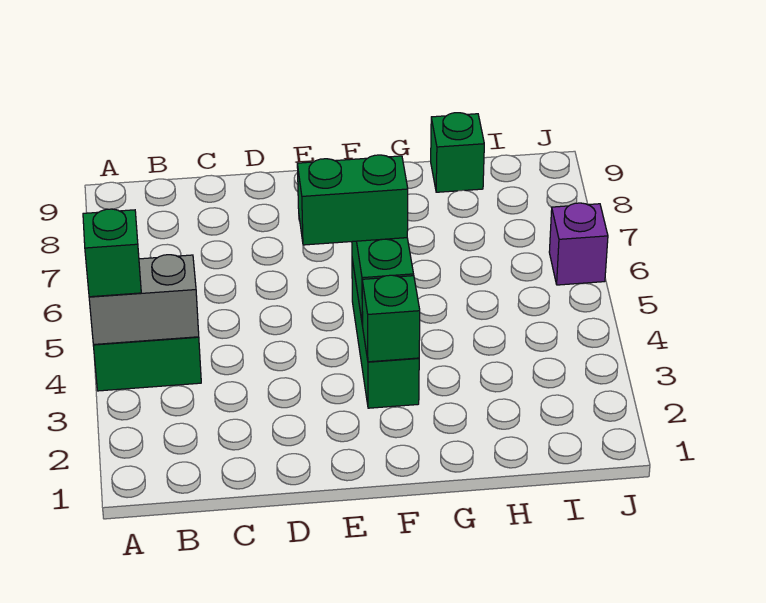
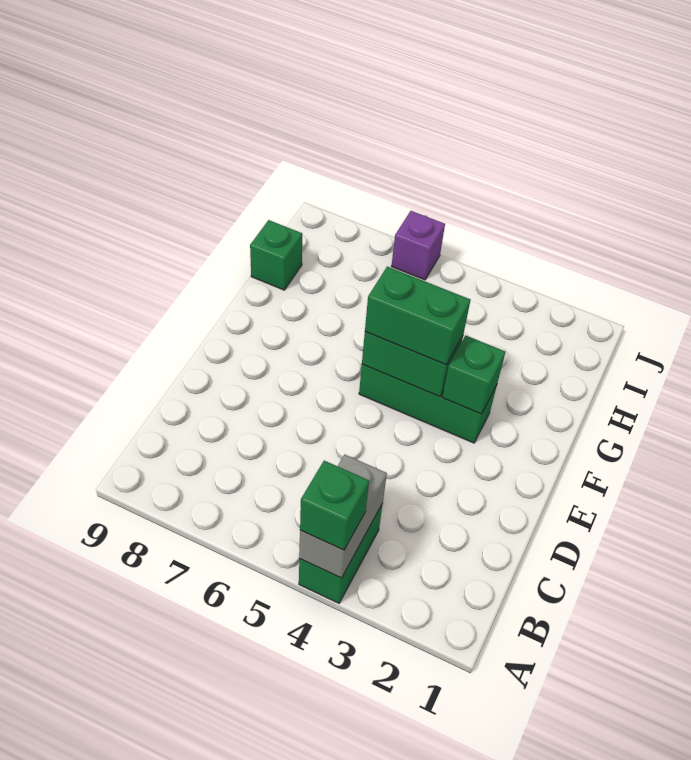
green 1x2 brick [297,155,408,245] -> green 1x2 brick turned to [365,267,470,365]

